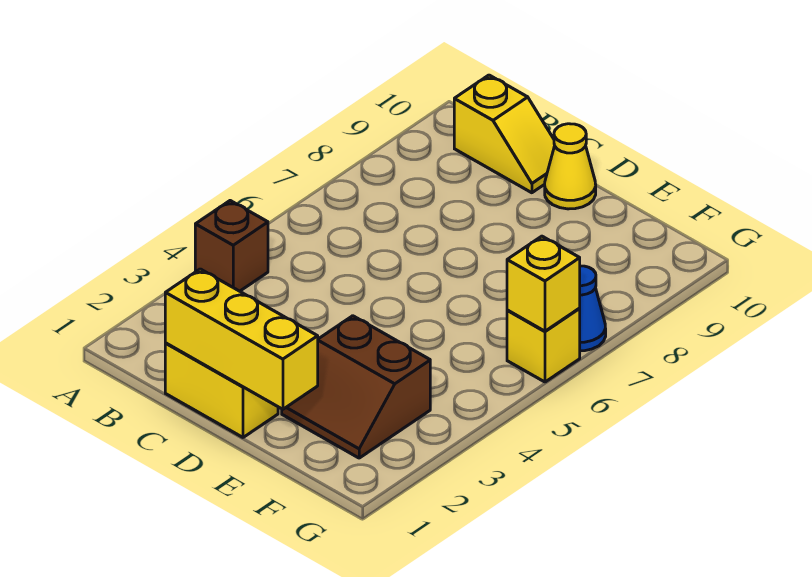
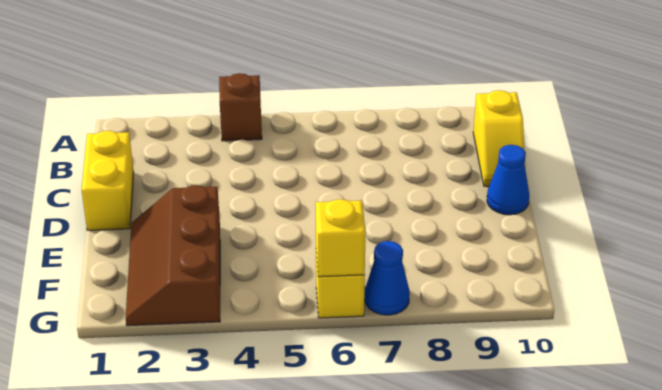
yellow 1x3 brick [165,269,318,409] -> none
yellow 1x1 cone [545,124,596,209] -> blue 1x1 cone [487,145,529,215]
brown 2x2 slope [282,316,430,458] -> brown 2x3 slope [126,185,220,326]

